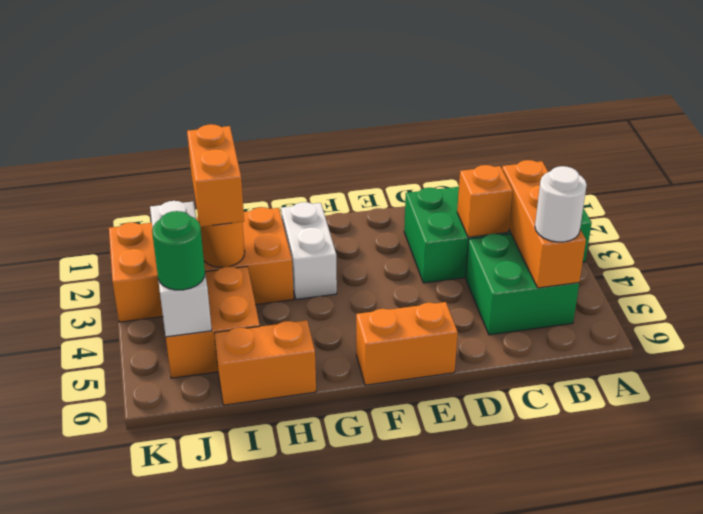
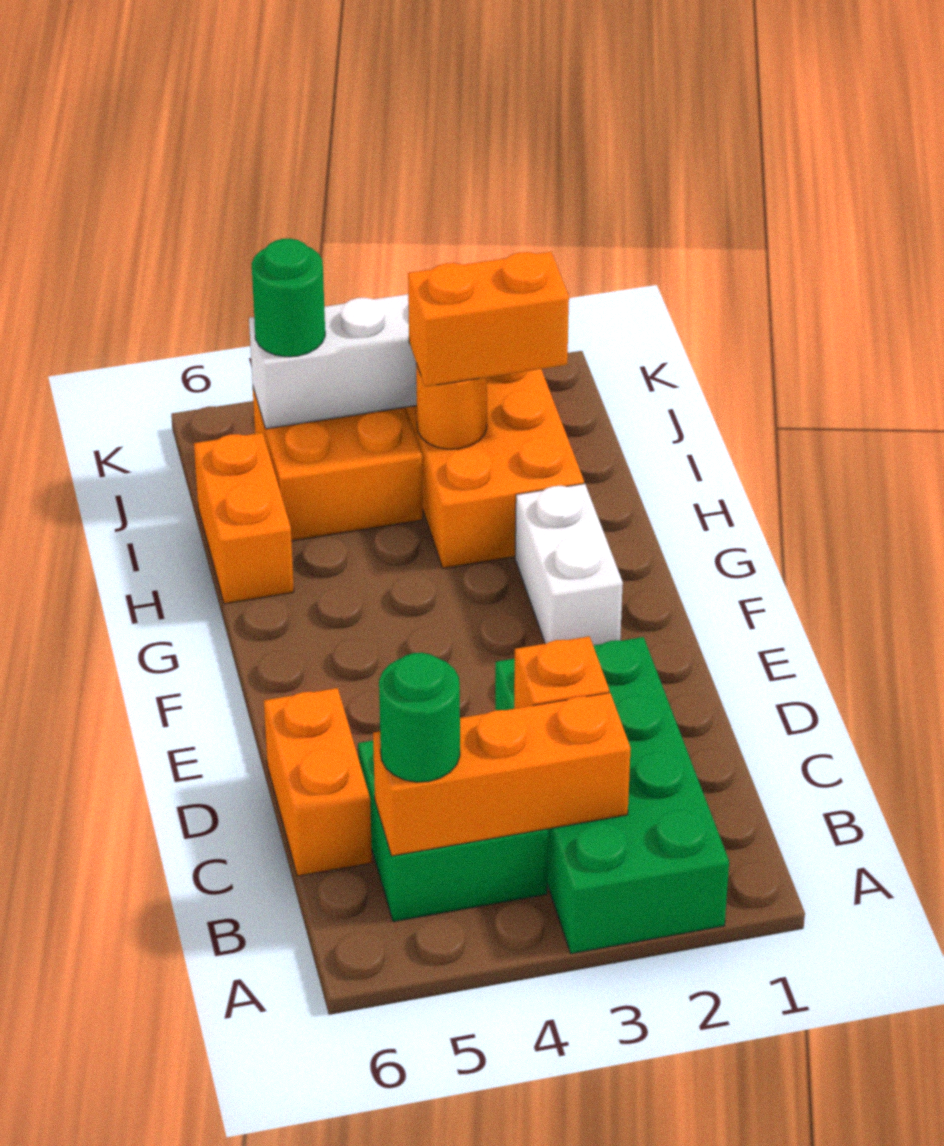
white 1x1 round brick [535,166,587,242] -> green 1x1 round brick [379,653,460,782]
orange 1x2 brick [356,302,458,385] -> orange 1x2 brick moved to [264,688,372,876]
white 1x2 brick [281,202,337,299] -> white 1x2 brick turned to [515,484,623,645]

